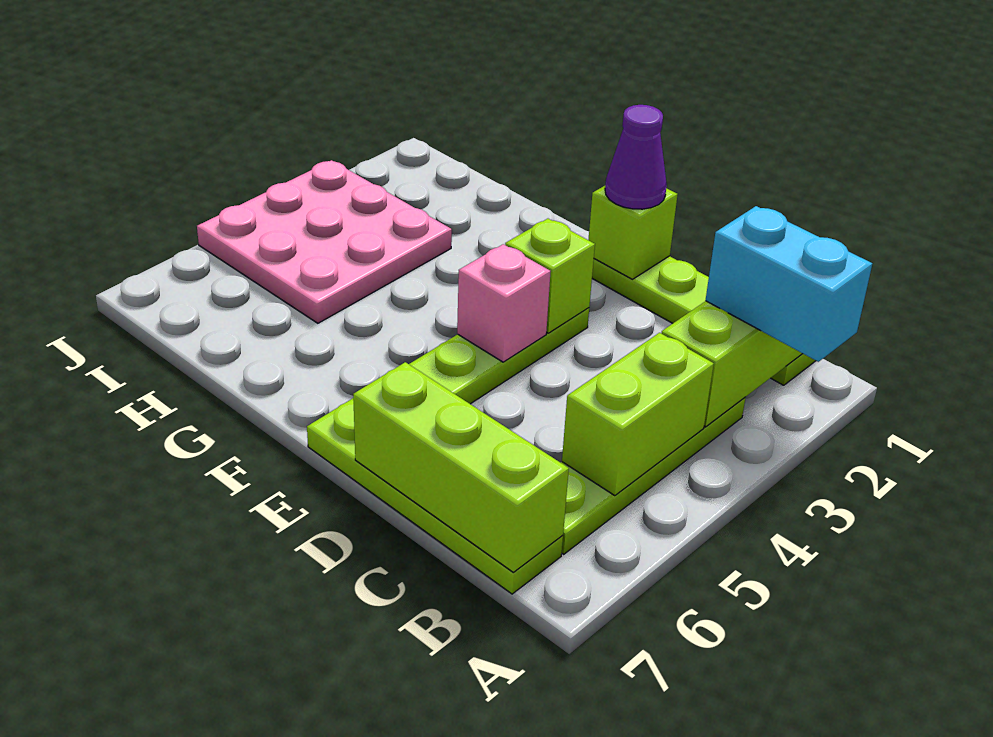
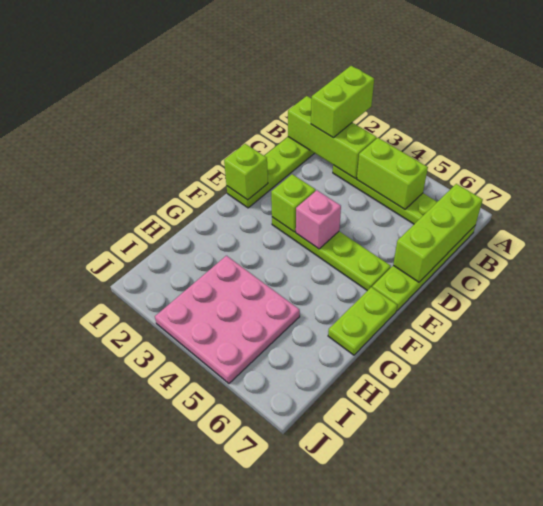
cyan 1x2 brick [705,206,872,362] -> lime 1x2 brick [311,66,374,138]
purple 1x1 cone [605,105,667,209] -> none
none -> lime 1x2 plate [328,287,397,355]

